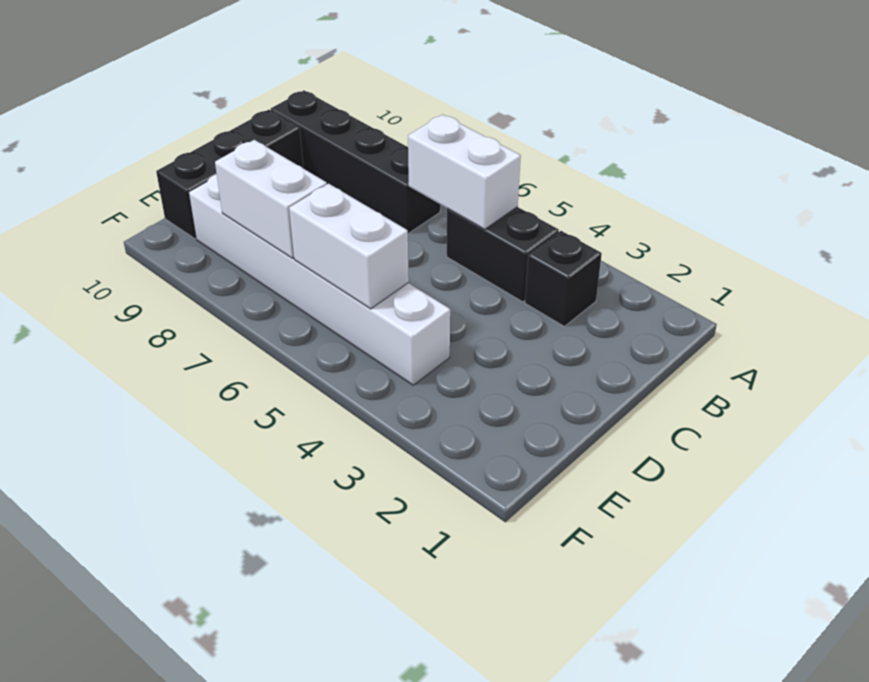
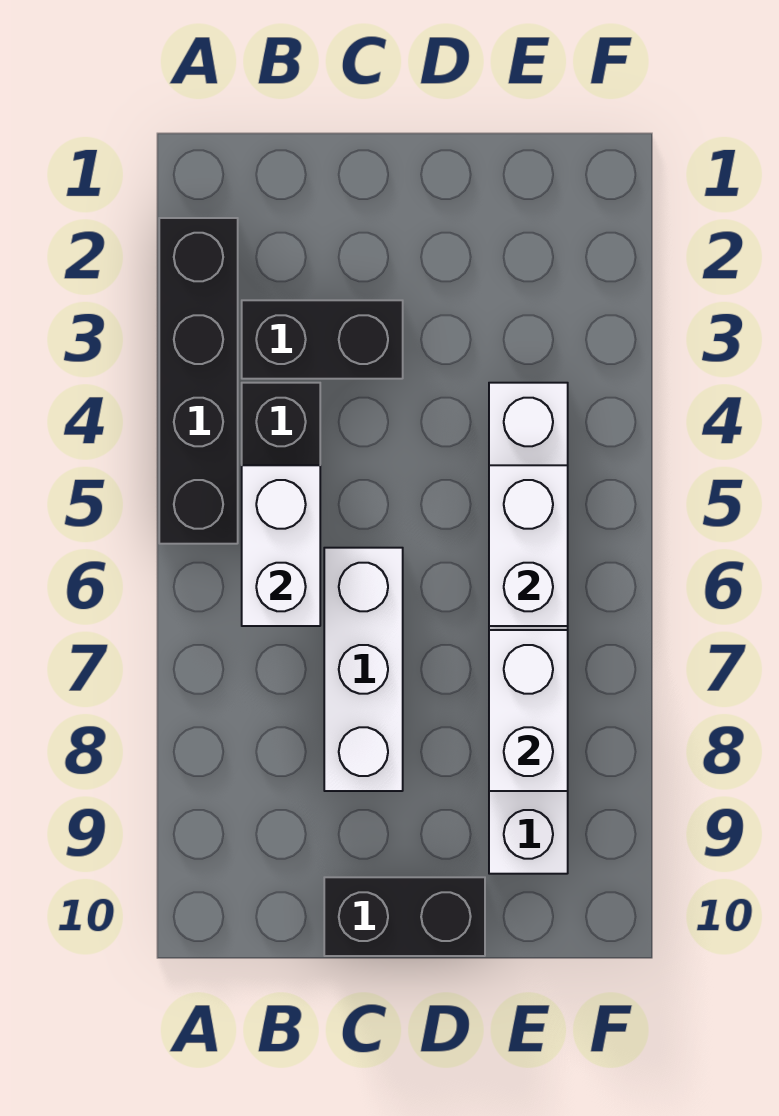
black 1x1 brick [525,231,602,326] -> black 1x2 brick [242,300,403,379]
black 1x4 brick [271,90,440,234] -> black 1x4 brick moved to [159,218,238,544]
none -> white 1x3 brick [324,548,403,791]
black 1x3 brick [156,110,303,239] -> black 1x2 brick [324,877,485,956]

